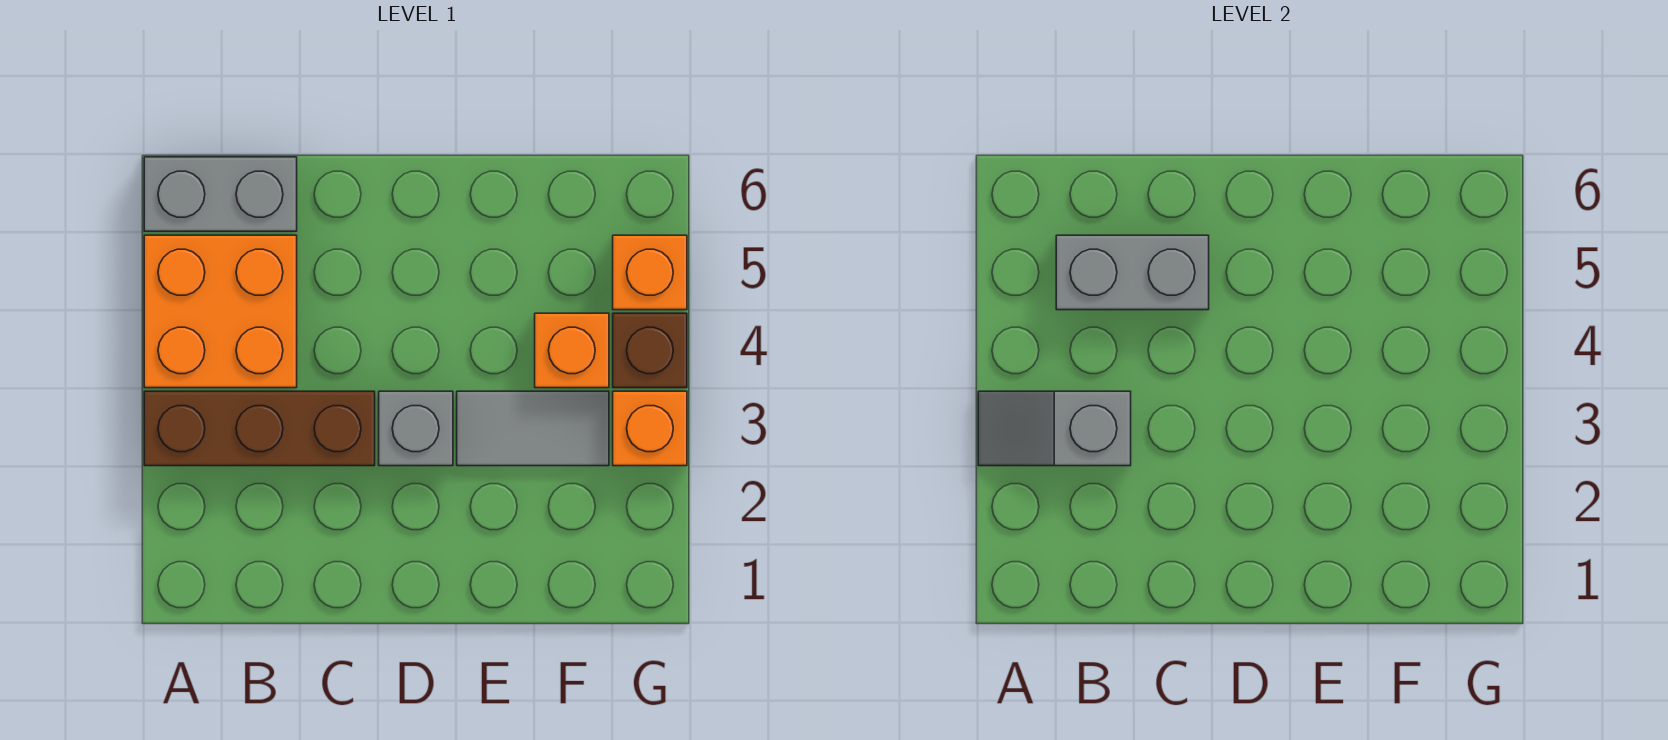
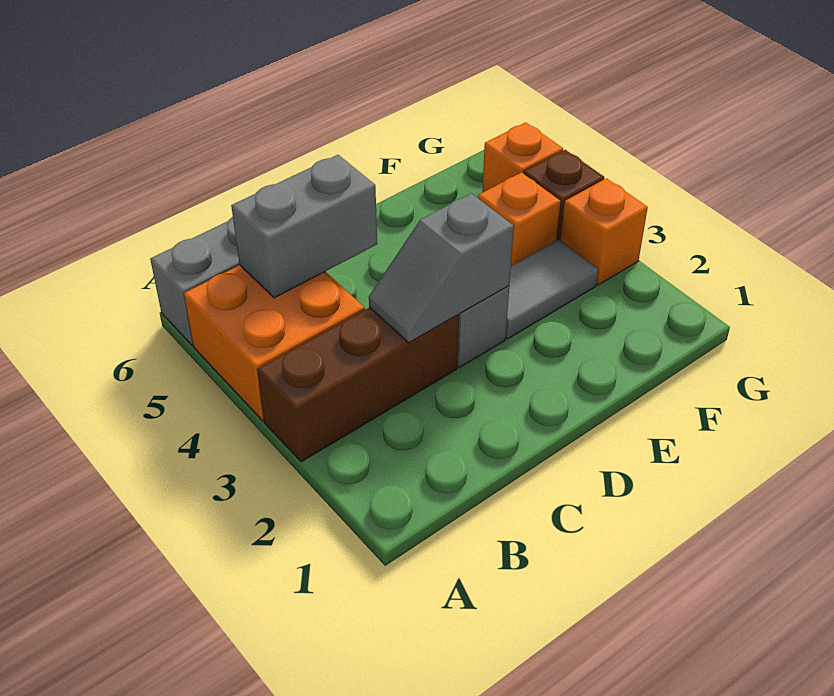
grey 1x2 slope [978,391,1131,466] -> grey 1x2 slope moved to [369,193,514,342]

